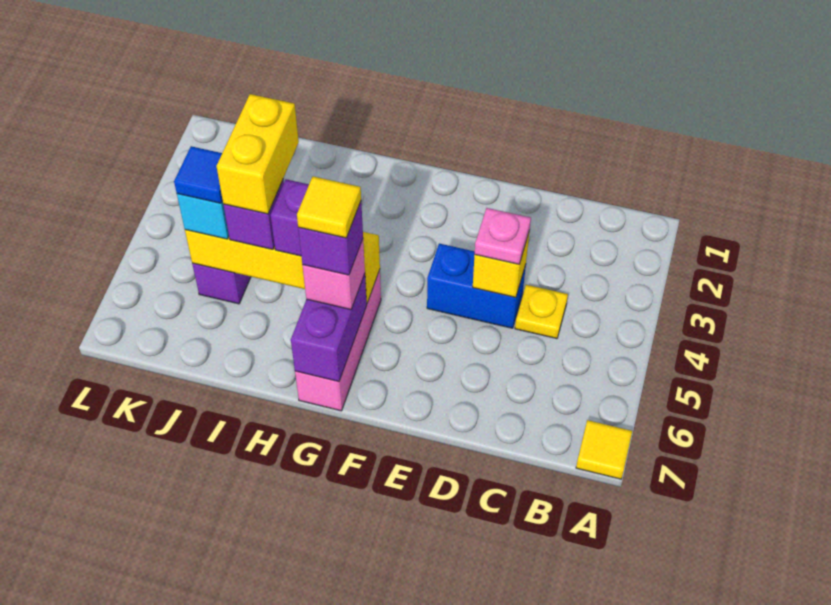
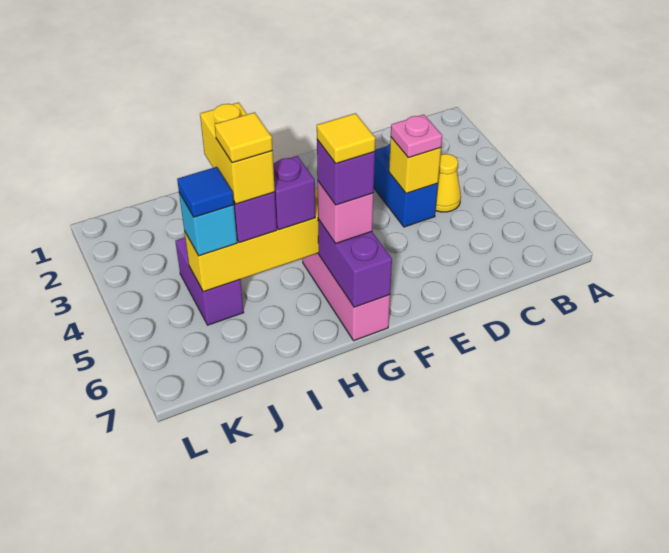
yellow 1x1 tile [576,420,632,479] -> yellow 1x1 tile moved to [215,112,273,163]
yellow 1x1 plate [515,285,568,339] -> yellow 1x1 cone [435,154,461,212]
blue 1x2 brick [427,244,526,328] -> blue 1x2 brick turned to [374,144,438,227]

